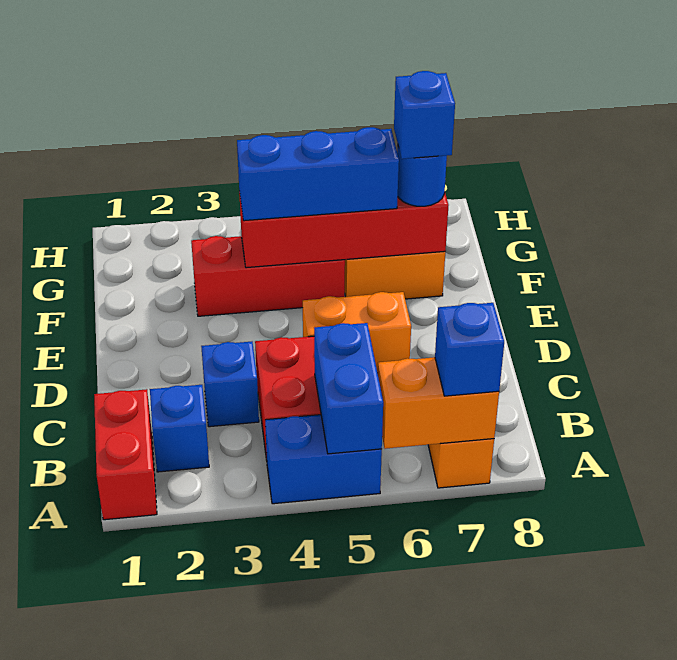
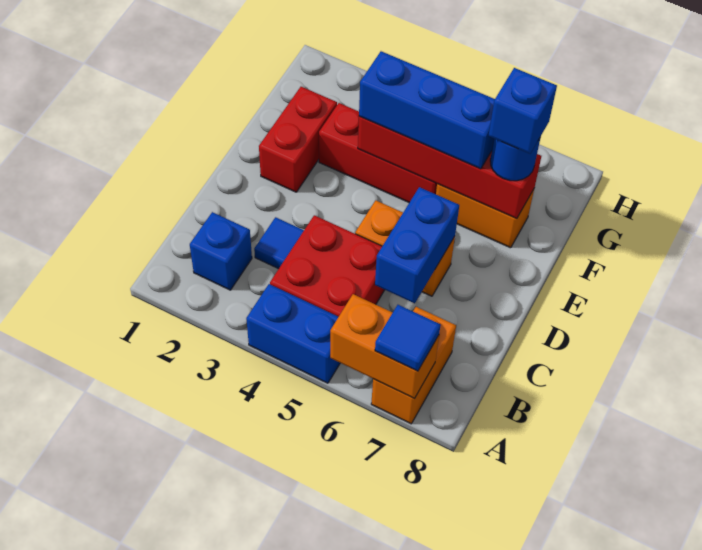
red 1x2 brick [94,389,157,520] -> red 1x2 brick moved to [259,87,337,192]
blue 1x2 brick [314,323,383,454] -> blue 1x2 brick moved to [375,187,459,303]
blue 1x1 brick [435,303,504,396] -> blue 1x1 tile [375,305,441,371]
blue 1x1 brick [201,342,259,427] -> blue 1x1 tile [254,217,304,269]

